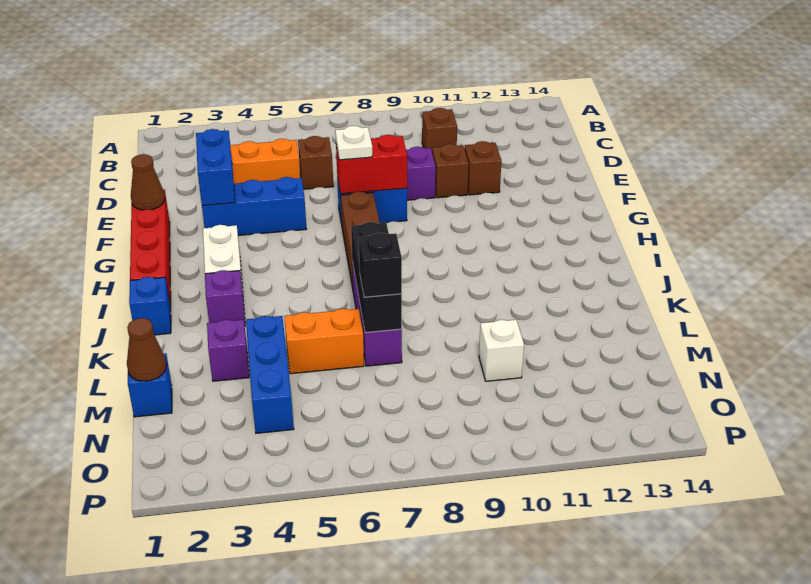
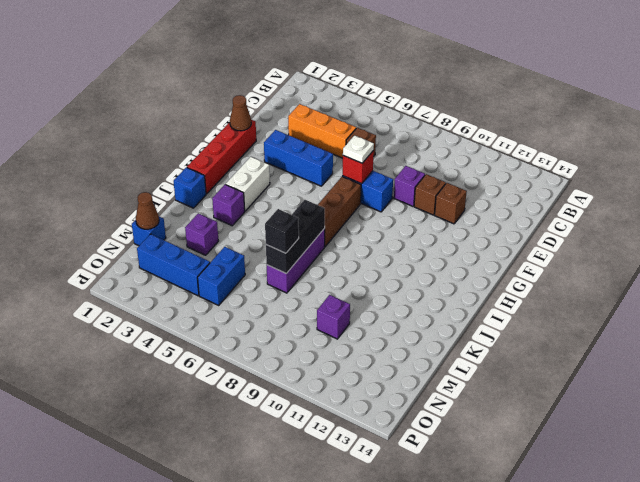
brown 1x1 brick [422,108,457,151] -> none
blue 1x2 brick [196,129,235,206] -> blue 1x2 brick moved to [198,247,245,305]
red 1x2 brick [336,135,407,194] -> red 1x1 brick [342,150,374,184]
blue 1x3 brick [246,316,294,433] -> blue 1x3 brick turned to [137,234,210,296]
orange 1x2 brick [284,309,364,374] -> none
white 1x1 brick [479,320,524,381] -> purple 1x1 brick [317,295,350,339]

